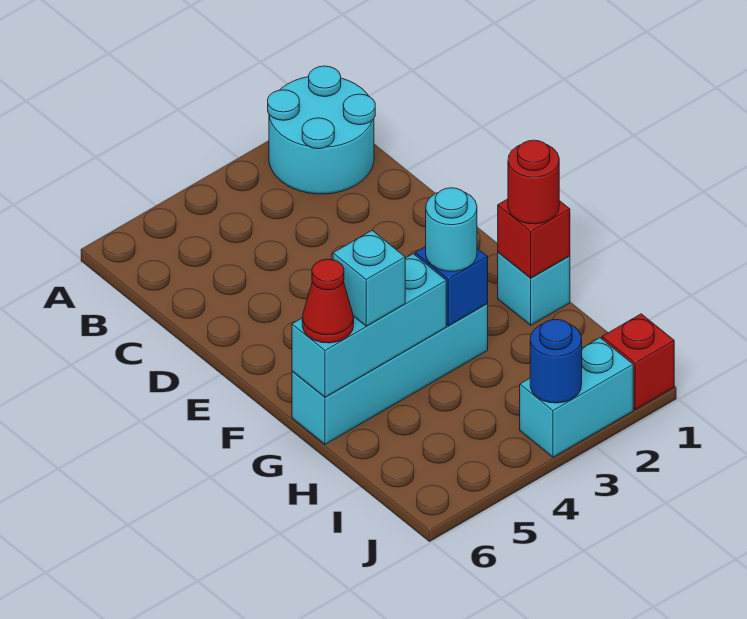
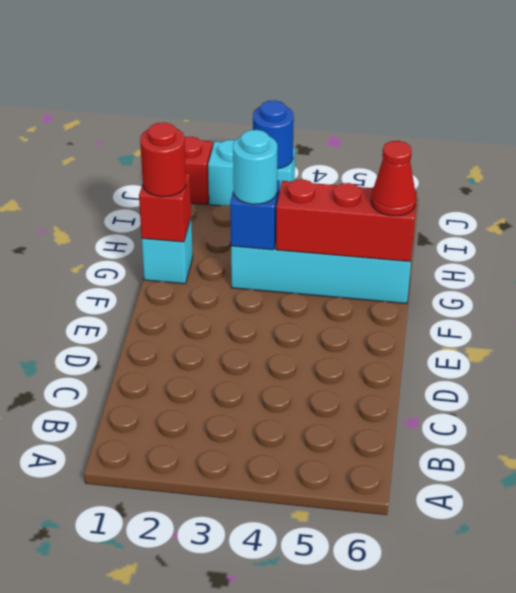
cyan 2x2 round brick [268,66,375,194] -> none
cyan 1x3 brick [292,254,446,397] -> red 1x3 brick [276,179,417,262]
cyan 1x1 brick [333,230,405,326] -> none

